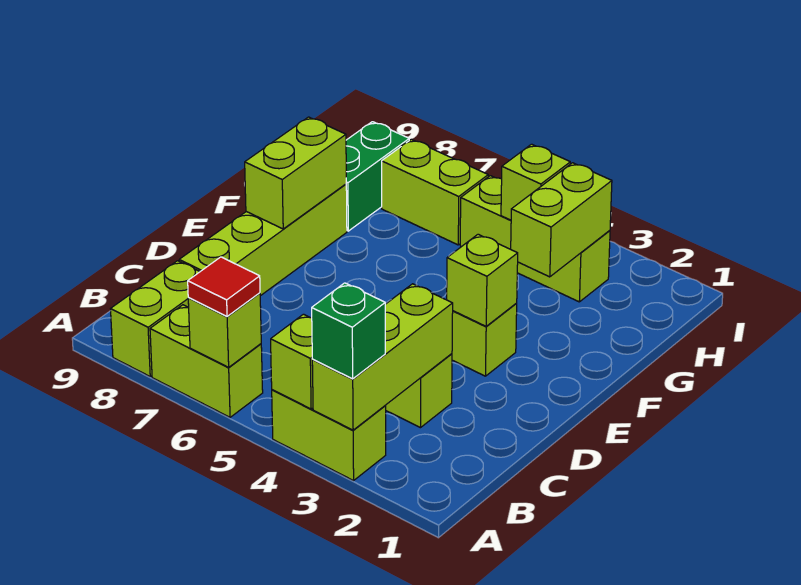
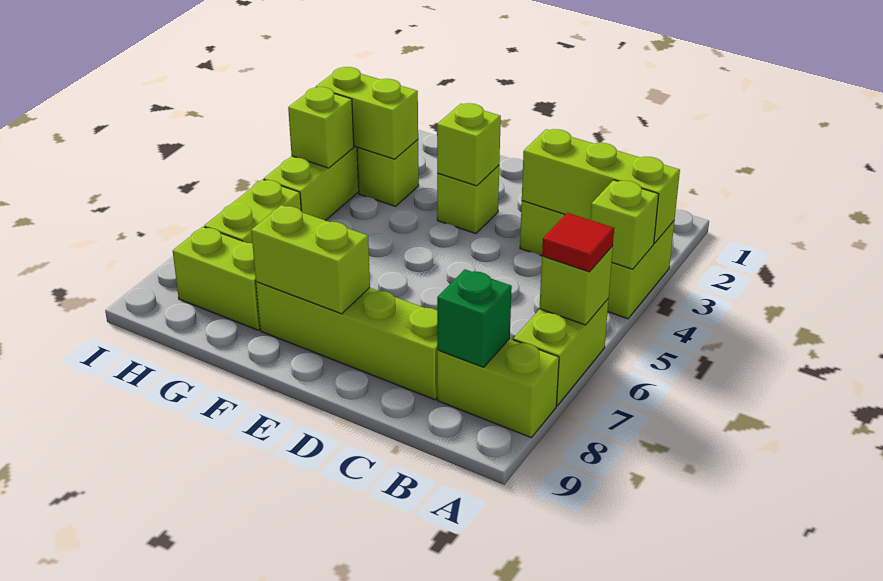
green 1x1 brick [312,283,385,379] -> green 1x1 brick moved to [437,269,512,367]
none -> lime 1x1 brick [357,140,419,206]
green 1x2 brick [346,122,409,231] -> lime 1x2 brick [173,227,260,330]

